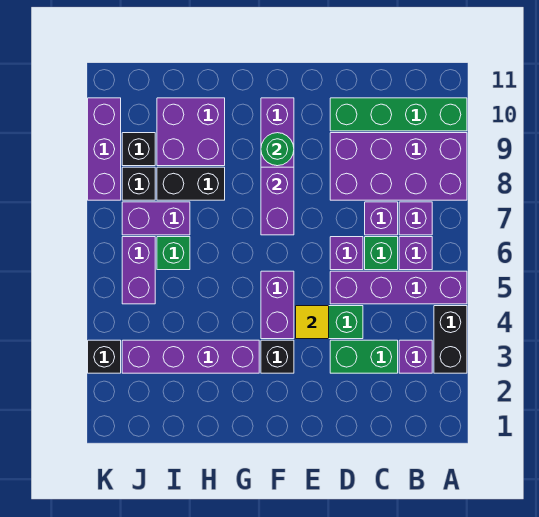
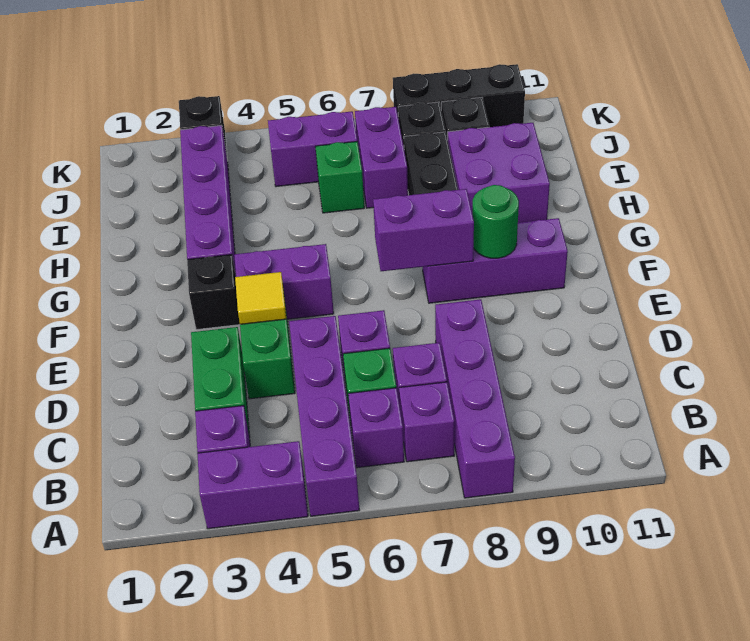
black 1x2 brick [434,306,467,373] -> purple 1x2 brick [197,441,308,529]
purple 2x4 brick [330,133,467,200] -> purple 1x4 brick [435,299,515,498]
green 1x4 brick [330,98,467,131] -> none
purple 1x3 brick [88,98,121,200] -> black 1x3 brick [393,64,525,127]

